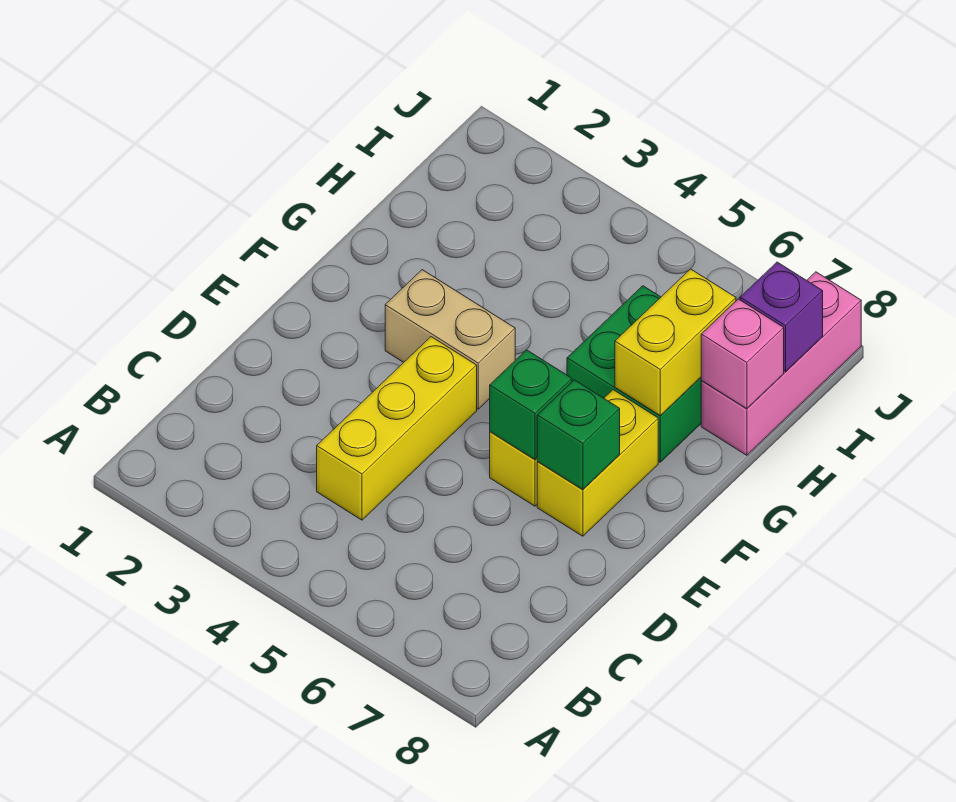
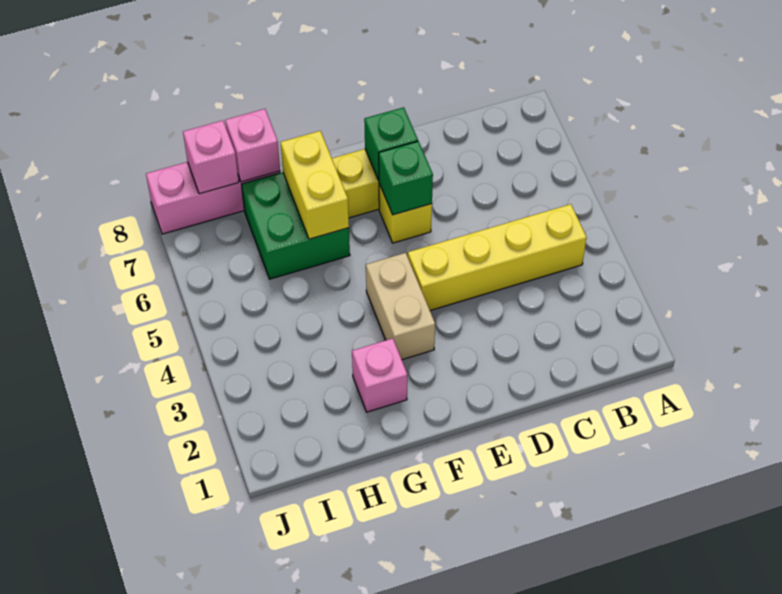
yellow 1x3 brick [317,337,477,520] -> yellow 1x4 brick [408,204,587,310]
none -> pink 1x1 brick [352,338,407,412]
yellow 1x2 brick [615,269,736,415] -> yellow 1x2 brick turned to [281,131,349,239]
purple 1x1 brick [740,262,823,372] -> pink 1x1 brick [183,120,239,194]

